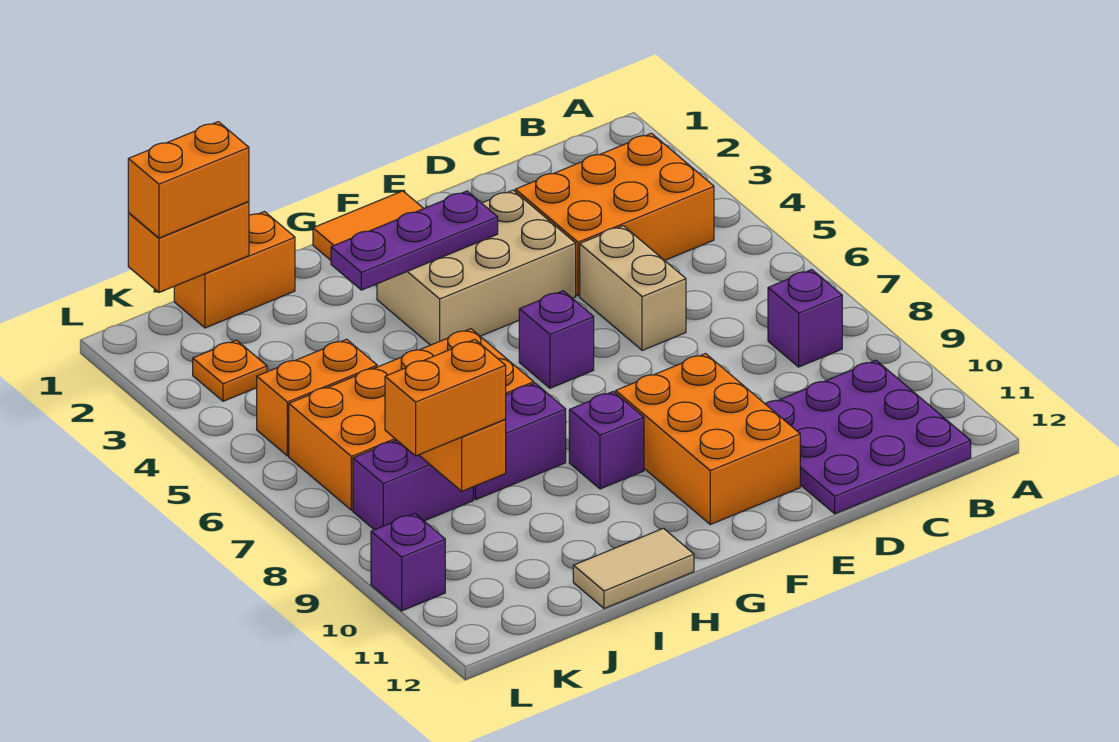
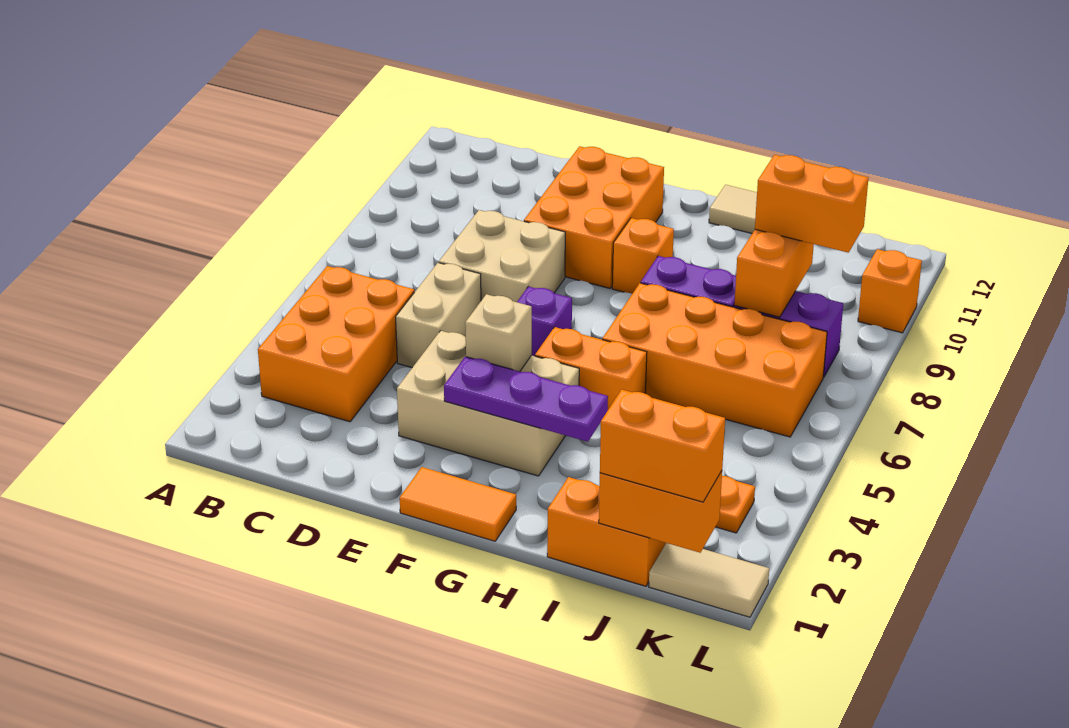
orange 2x3 brick [515,133,714,296] -> orange 2x3 brick turned to [258,266,414,422]
purple 1x1 brick [768,270,842,367] -> none
purple 3x3 plate [765,360,971,514] -> none
none -> tan 2x2 brick [439,210,565,302]
none -> tan 1x1 brick [465,294,532,371]
purple 1x1 brick [569,391,644,489] -> orange 1x1 brick [612,218,674,294]
orange 1x2 brick [257,339,377,456] -> orange 1x2 brick moved to [535,327,647,409]
none -> tan 1x2 tile [649,543,769,617]
purple 1x1 brick [371,513,445,611] -> orange 1x1 brick [858,249,922,333]

